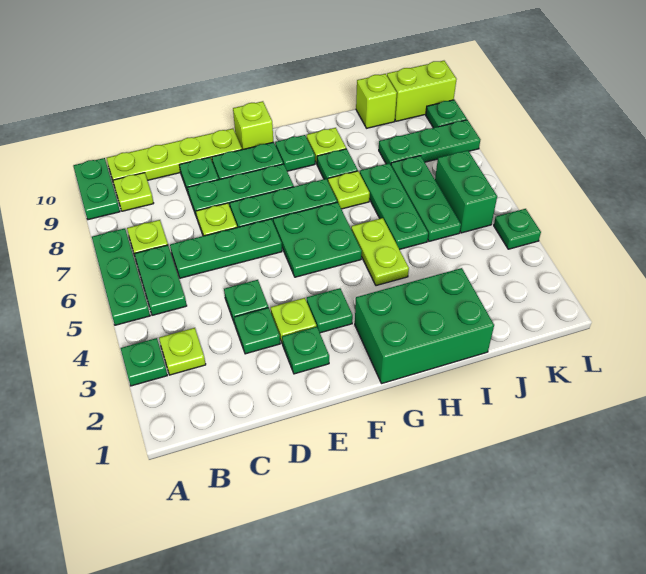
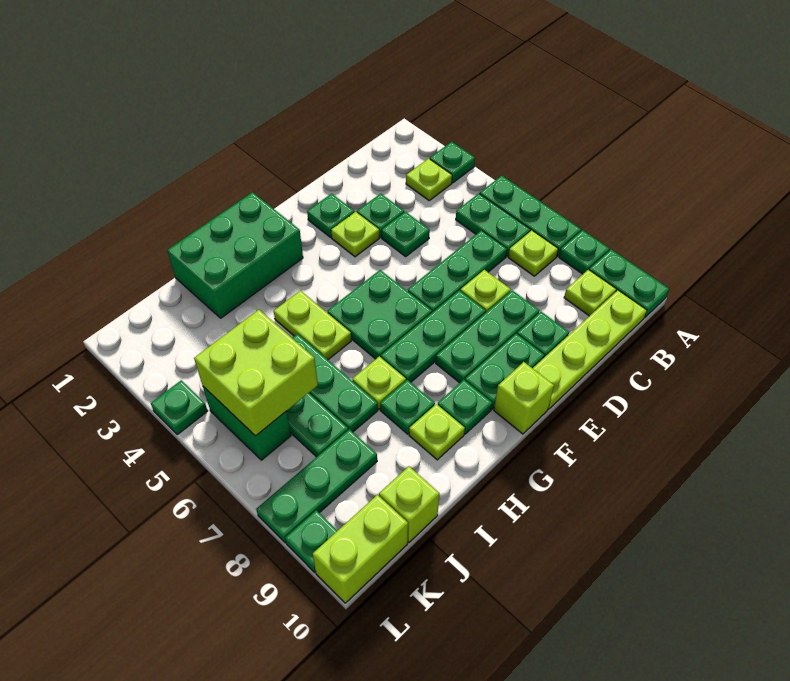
green 1x1 plate [307,288,353,333] -> green 1x1 plate moved to [559,230,610,274]
none -> lime 2x2 brick [194,310,318,436]

